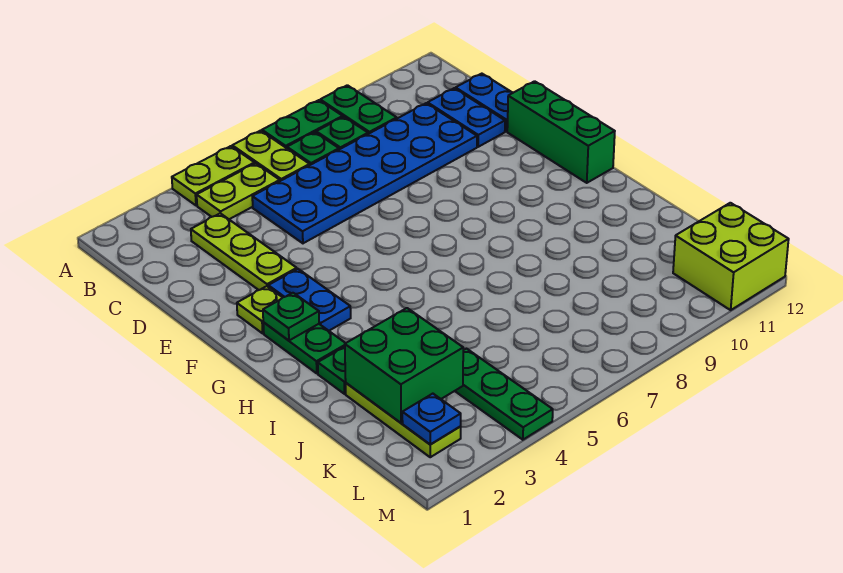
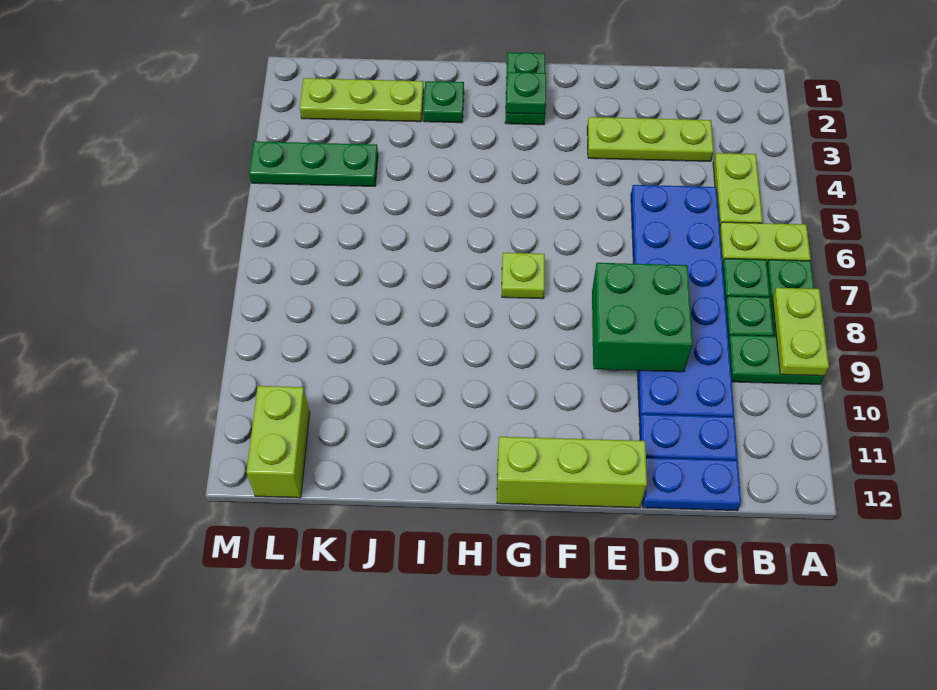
lime 1x2 plate [172,146,255,206] -> lime 1x2 plate moved to [772,288,829,376]
green 1x3 brick [507,81,615,183] -> lime 1x3 brick [497,437,647,508]
lime 1x1 plate [237,286,283,333] -> lime 1x1 plate moved to [502,253,545,299]
blue 1x2 plate [268,269,351,331] -> none
green 1x2 plate [263,323,345,373] -> green 1x2 plate turned to [505,52,545,125]
green 2x2 brick [345,308,463,423] -> green 2x2 brick moved to [592,263,693,372]
blue 1x1 plate [402,394,461,444] -> none
lime 2x2 brick [673,203,789,310] -> lime 1x2 brick [247,386,310,498]

